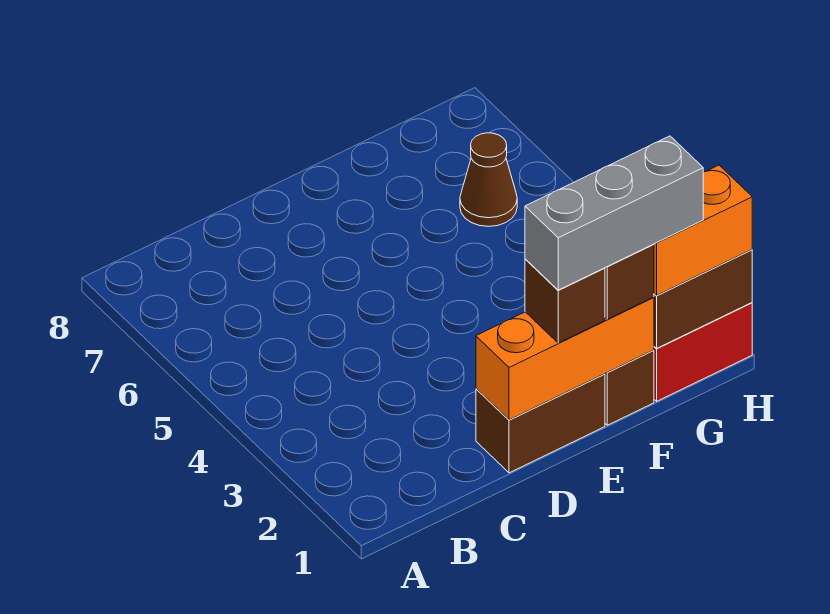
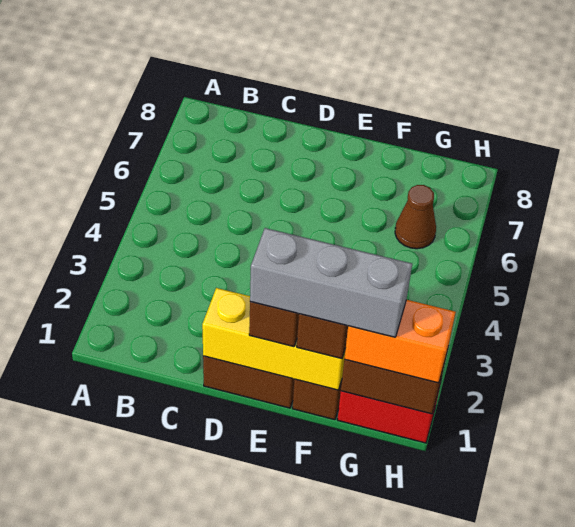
orange 1x3 brick [476,297,654,420] -> yellow 1x3 brick [202,288,346,390]

